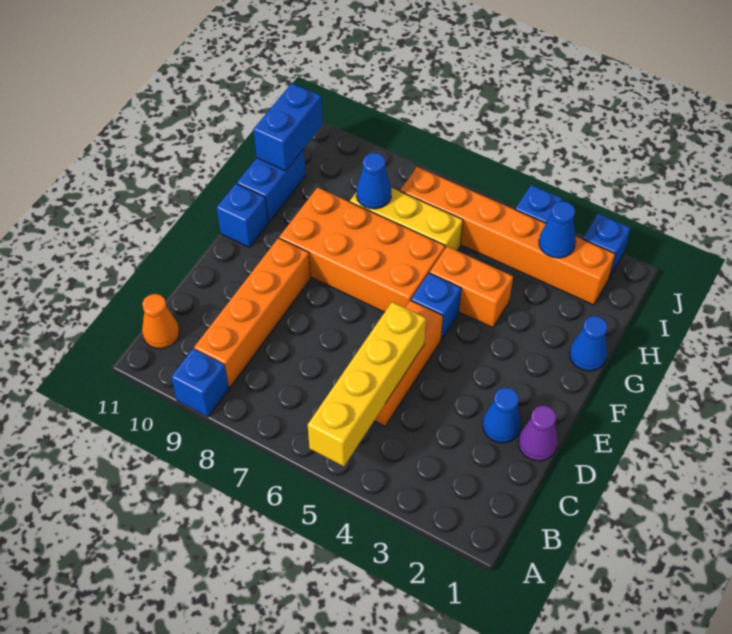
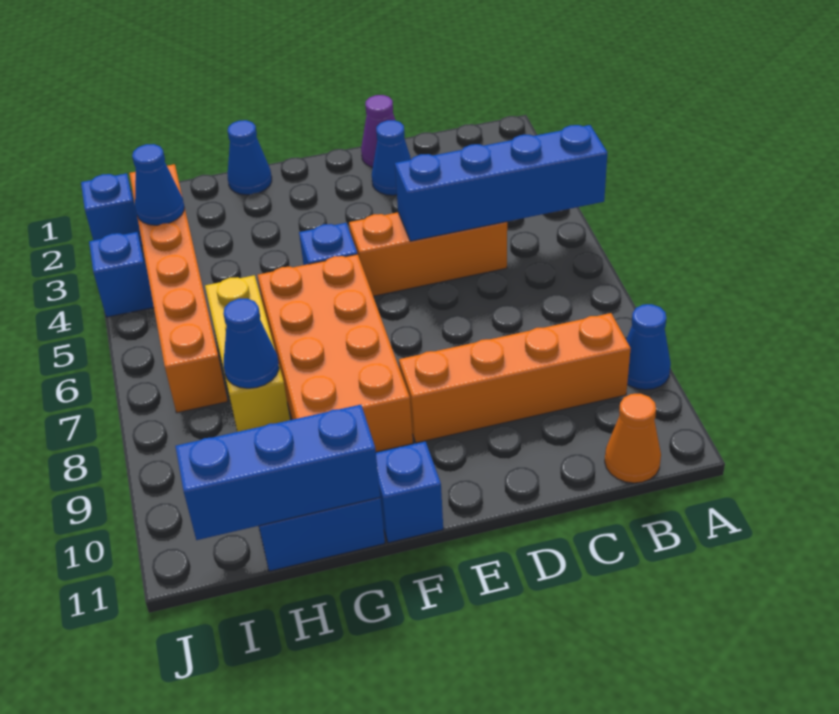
yellow 1x4 brick [308,302,426,466] -> blue 1x4 brick [395,125,607,241]
blue 1x1 brick [171,349,229,417] -> blue 1x1 cone [626,304,671,390]
orange 1x2 brick [430,246,513,328] -> none
blue 1x2 brick [254,83,322,171] -> blue 1x3 brick [175,405,380,540]

